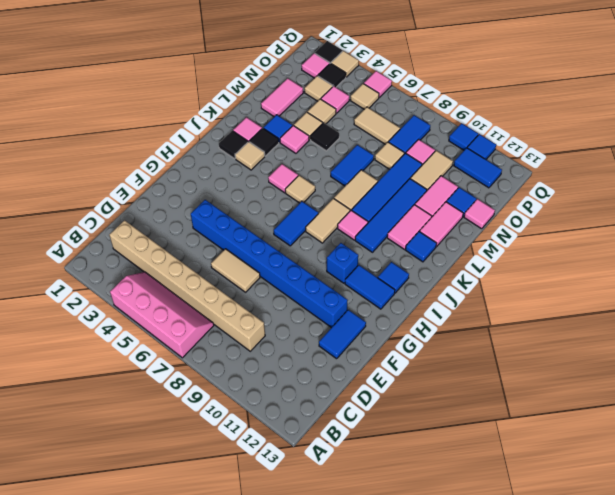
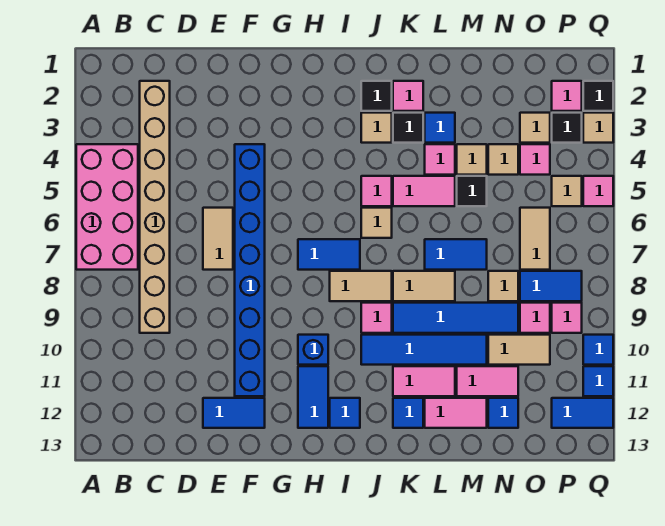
pink 2x4 slope [110,272,214,358] -> pink 2x4 brick [76,144,138,270]
pink 1x2 tile [261,78,303,117] -> pink 1x2 tile moved to [393,176,455,206]
pink 1x1 tile [464,199,495,229] -> pink 1x1 tile moved to [552,303,582,333]
blue 1x2 tile [454,148,502,188] -> blue 1x2 tile turned to [552,398,613,428]

